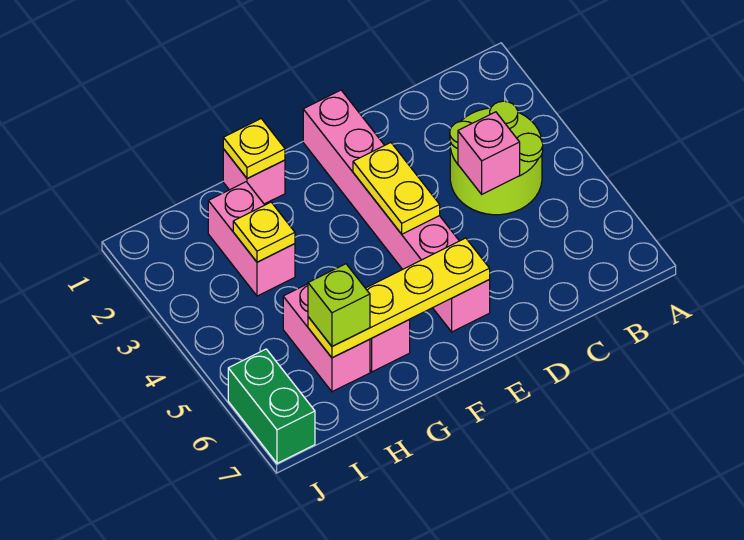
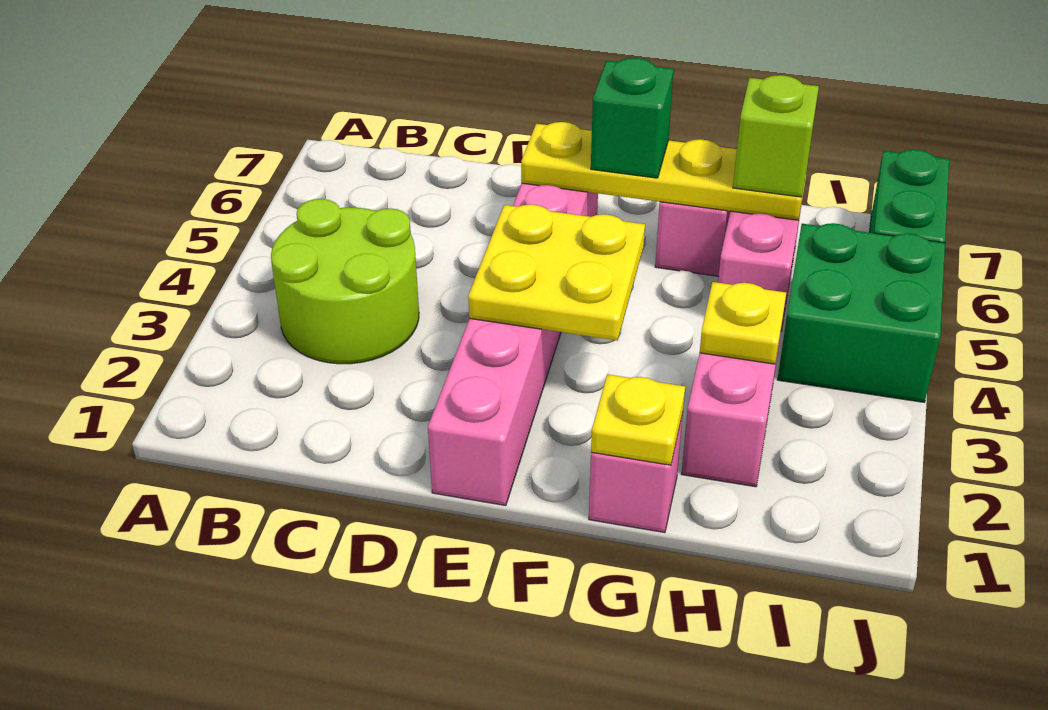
pink 1x1 brick [458,112,520,194] -> none
yellow 1x2 plate [353,143,440,234] -> yellow 2x2 plate [468,204,645,341]
none -> green 1x1 brick [591,58,674,178]
none -> green 2x2 brick [778,223,945,402]

